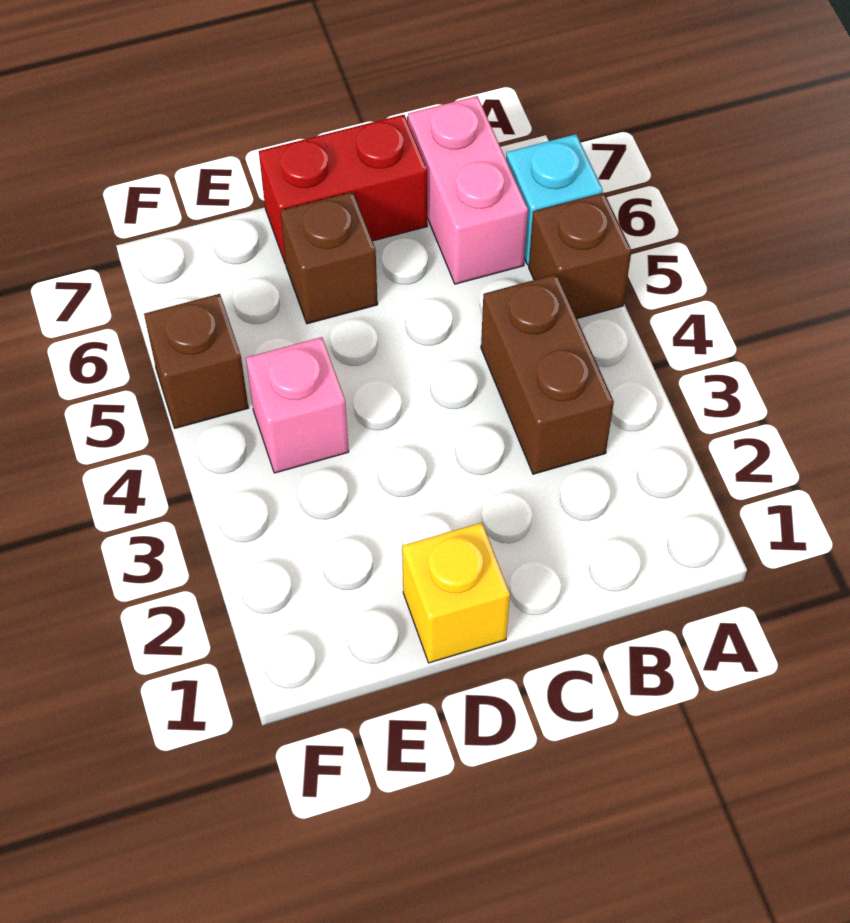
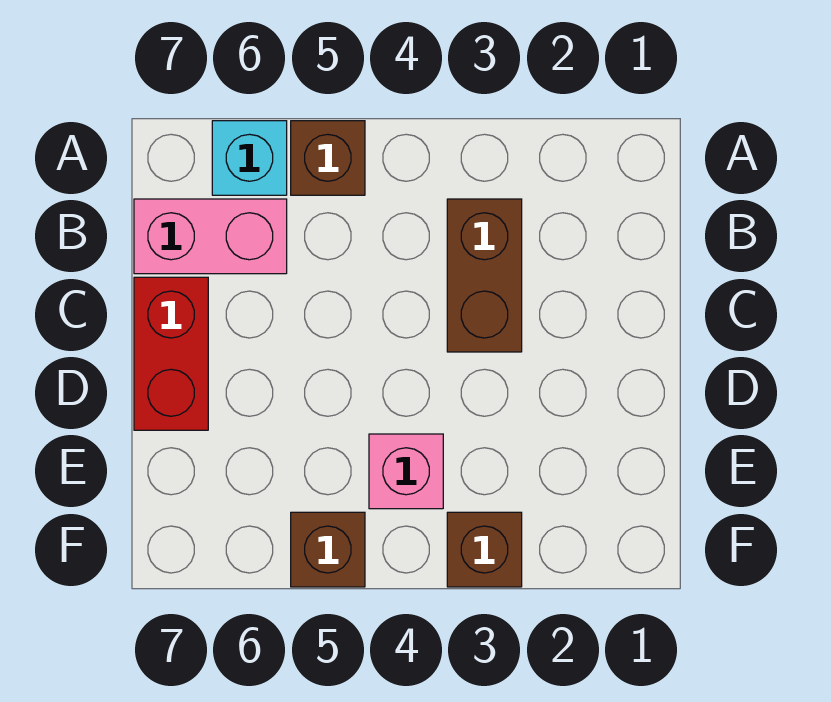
brown 1x2 brick [481,274,614,474] -> brown 1x2 brick turned to [447,199,522,352]
yellow 1x1 brick [402,523,510,663] -> none
brown 1x1 brick [280,192,378,324] -> brown 1x1 brick moved to [447,512,522,587]

